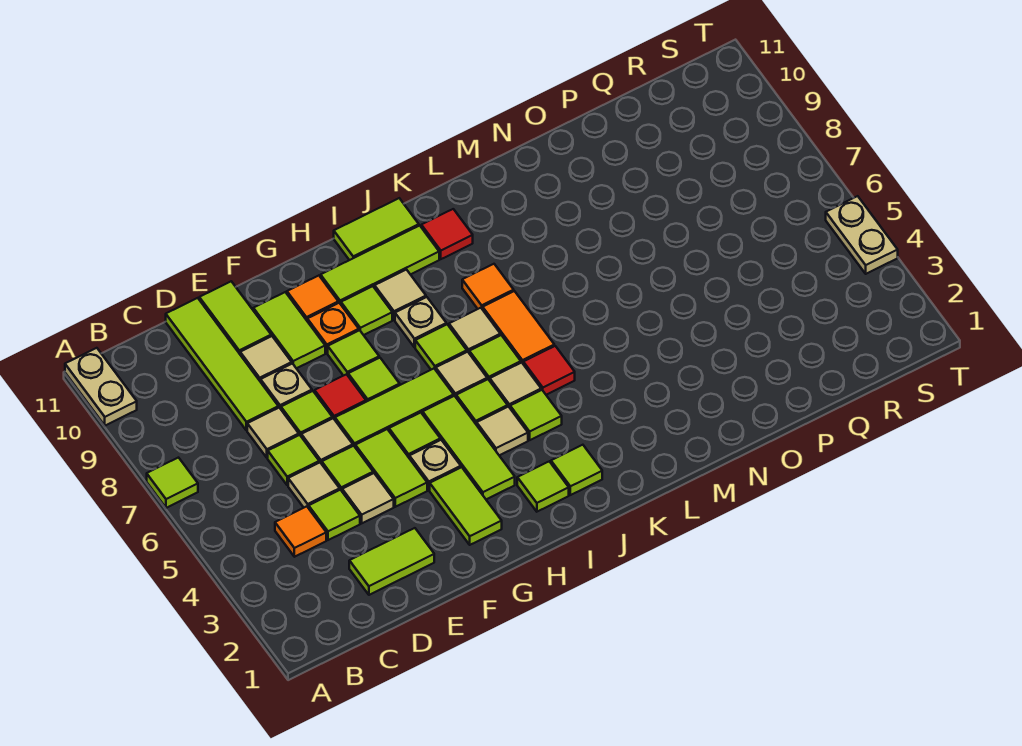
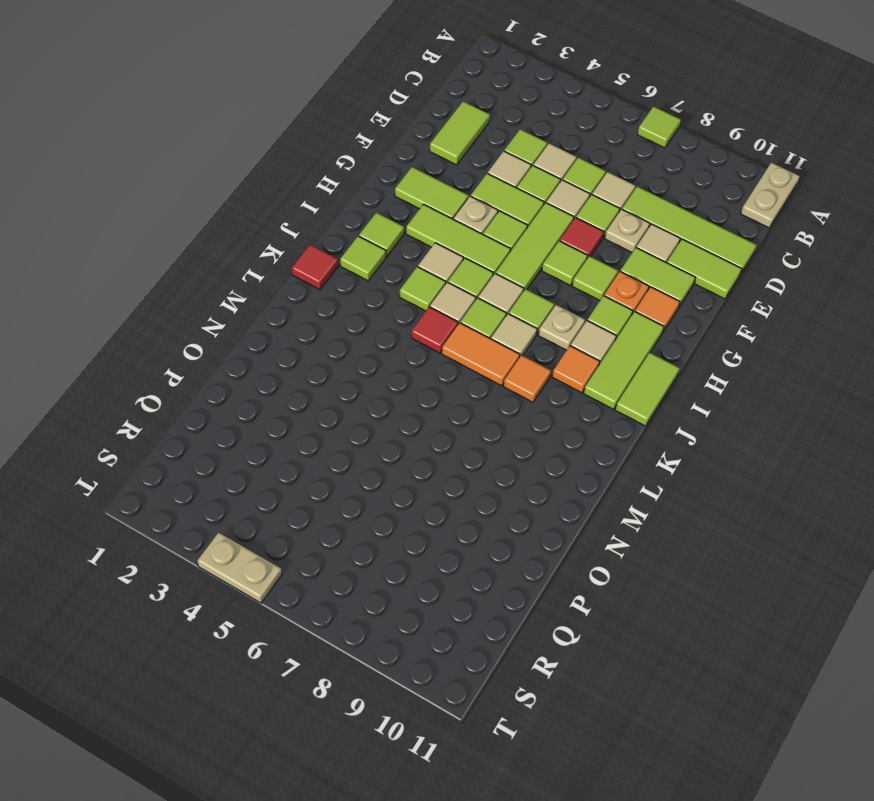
tan 1x2 plate [65,348,137,426] -> tan 1x2 plate turned to [741,163,800,228]
orange 1x1 tile [275,506,326,557] -> orange 1x1 tile moved to [552,346,600,393]
red 1x1 tile [421,209,473,259] -> red 1x1 tile moved to [292,245,338,290]

